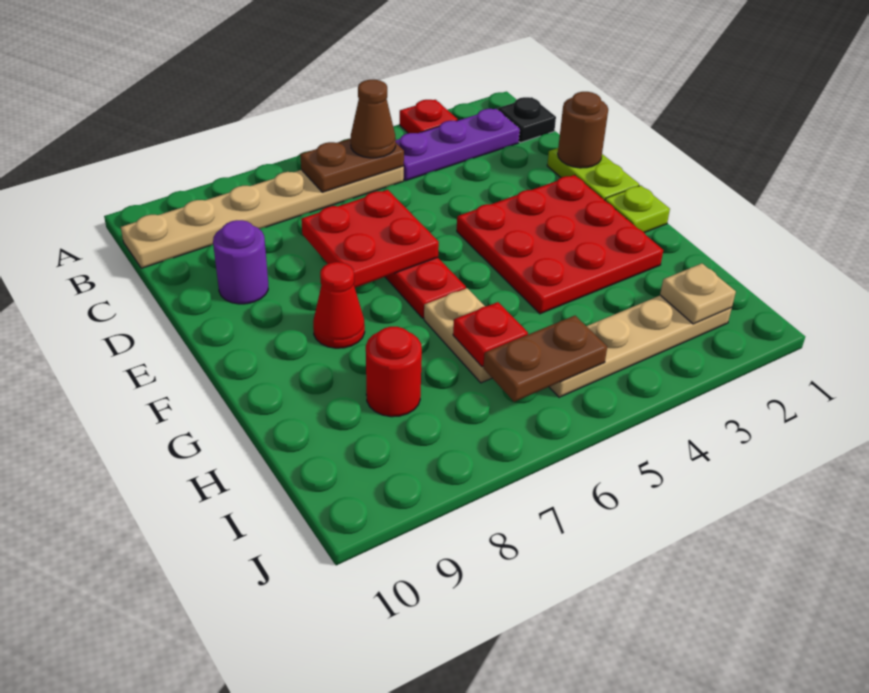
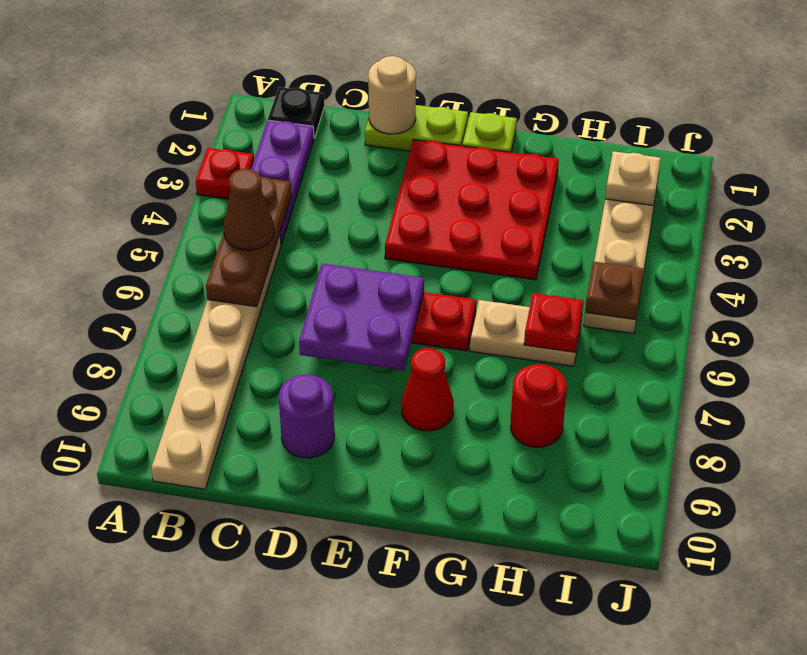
brown 1x2 plate [300,138,404,192] -> brown 1x3 plate [206,177,292,307]
brown 1x1 round brick [558,92,608,168] -> tan 1x1 round brick [368,56,416,134]
red 2x2 plate [301,190,439,288] -> purple 2x2 plate [299,264,424,370]
brown 1x2 plate [483,316,607,402] -> brown 1x1 plate [585,261,644,320]

